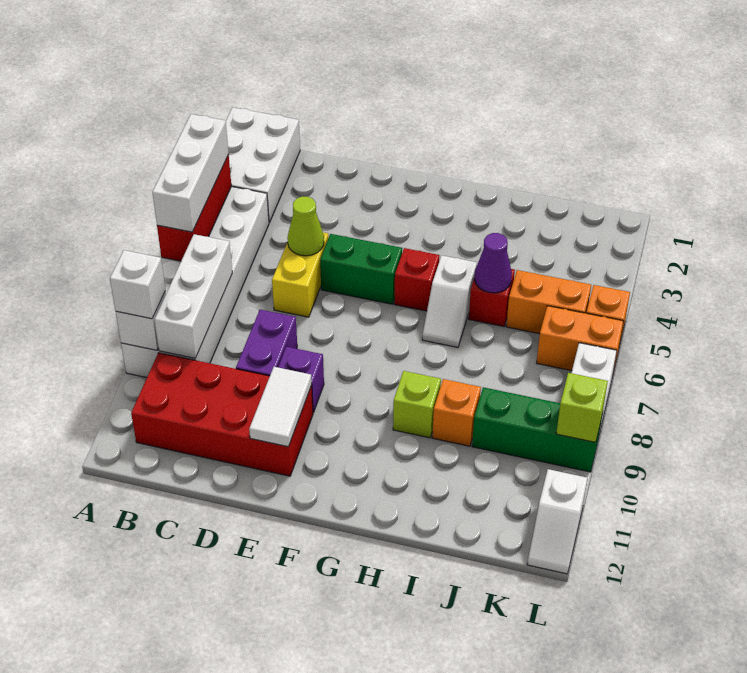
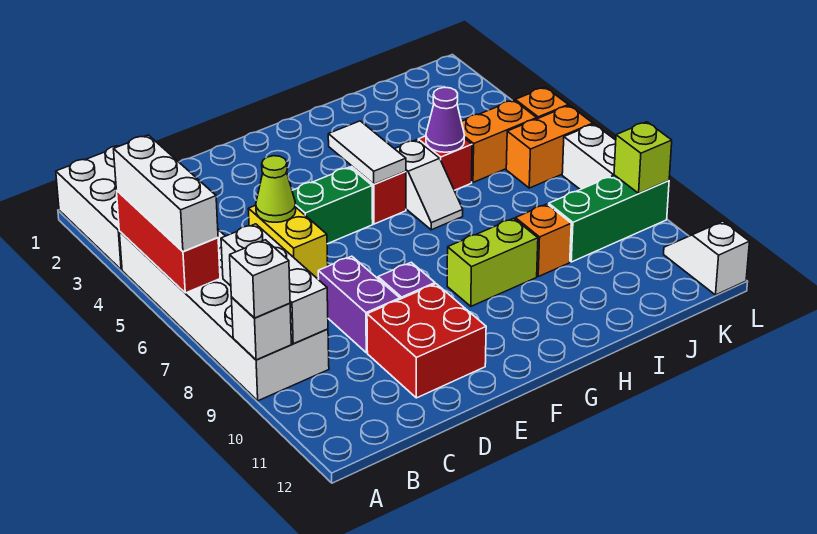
red 2x4 brick [131,353,313,476] -> red 2x2 brick [367,284,486,398]
white 1x2 tile [249,367,312,447] -> white 1x2 tile moved to [328,121,406,184]
lime 1x1 brick [393,371,441,438] -> lime 1x2 brick [447,218,538,306]
white 1x2 slope [527,469,588,574] -> white 1x2 slope turned to [664,221,750,295]

